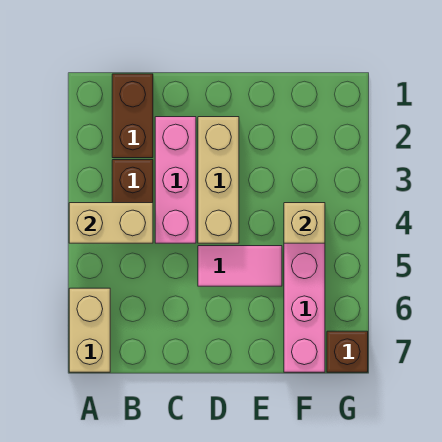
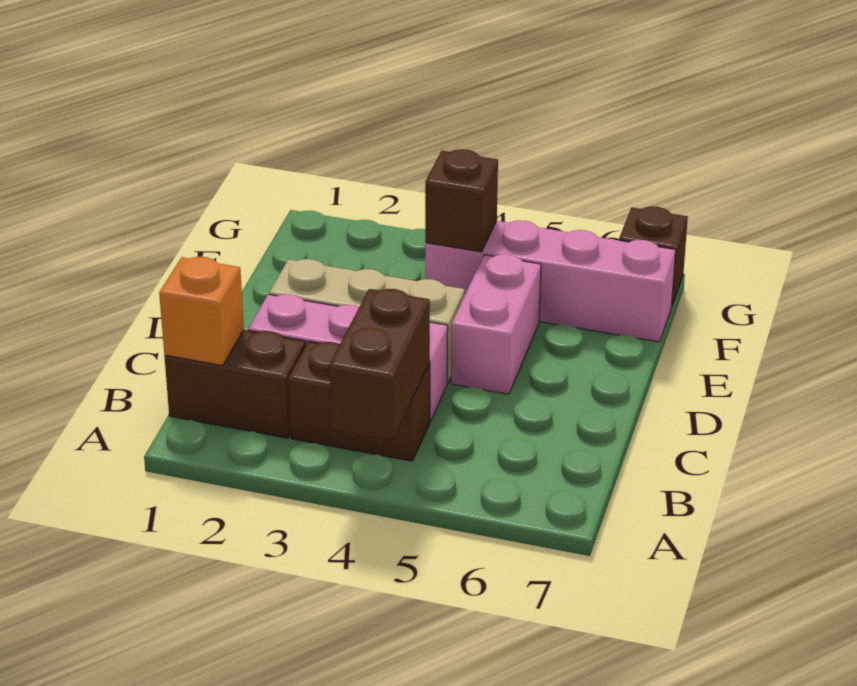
tan 1x2 brick [69,203,153,243] -> brown 1x2 brick [329,289,430,440]
tan 1x2 brick [69,288,110,372] -> none
none -> orange 1x1 brick [159,257,244,366]
pink 1x2 tile [198,246,282,286] -> pink 1x2 brick [451,254,541,394]
tan 1x1 brick [284,203,325,243] -> brown 1x1 brick [425,149,498,252]

